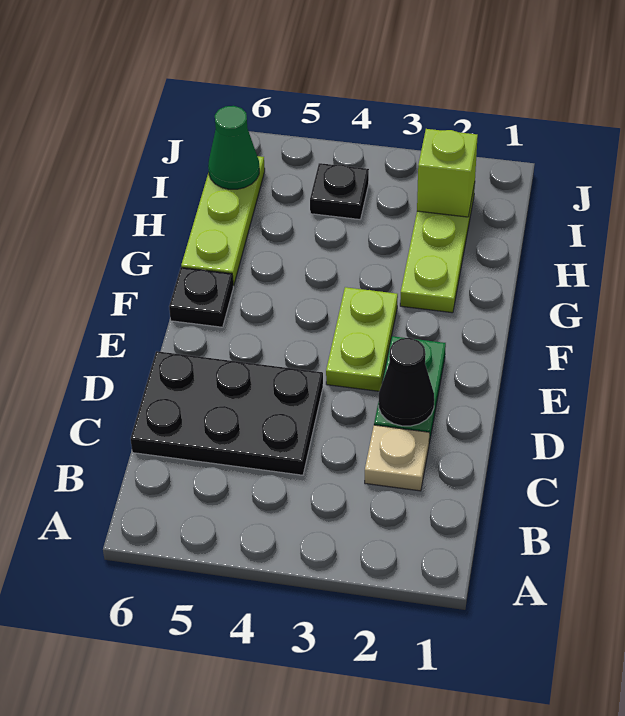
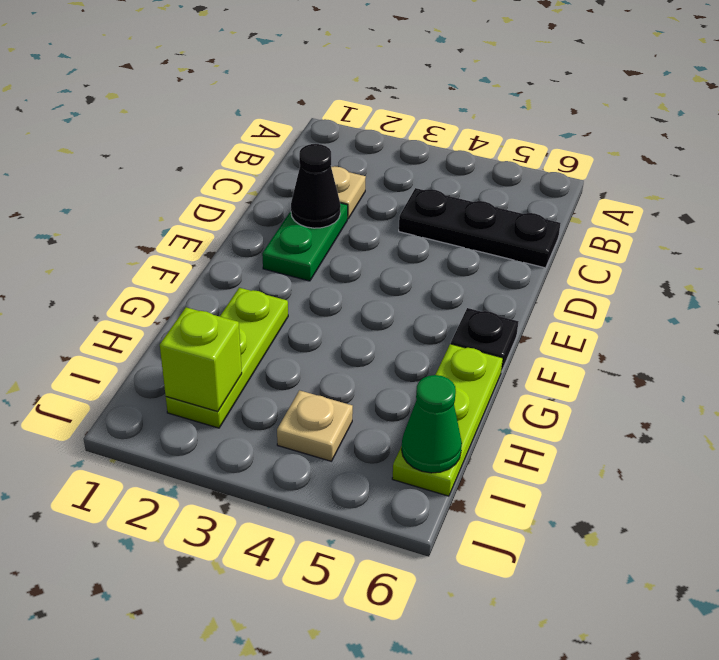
black 2x3 plate [131,351,323,475] -> black 1x3 plate [399,188,561,268]
lime 1x2 plate [326,287,398,391] -> none
black 1x1 plate [310,163,369,219] -> tan 1x1 plate [277,390,353,461]

